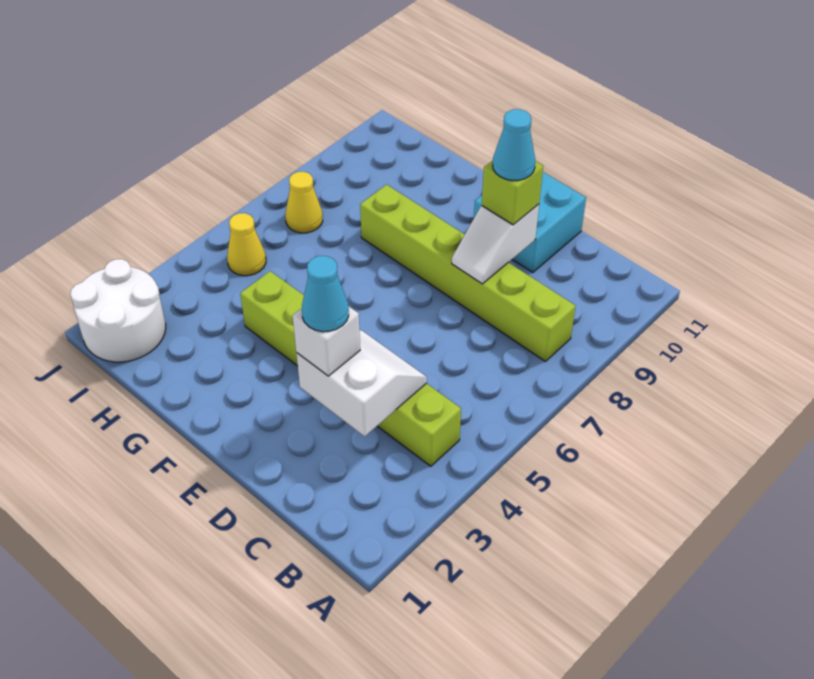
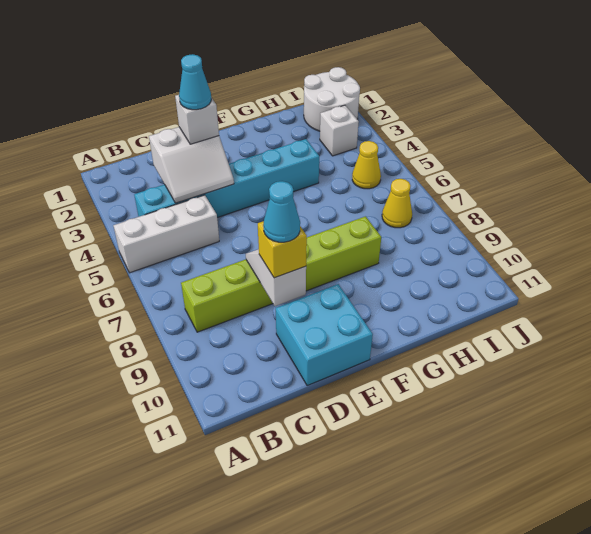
none -> white 1x3 brick [113,195,219,273]
lime 1x6 brick [240,271,461,466] -> cyan 1x6 brick [134,139,319,218]
lime 1x1 brick [482,161,543,225] -> yellow 1x1 brick [258,221,307,278]
none -> white 1x1 brick [320,105,359,156]

